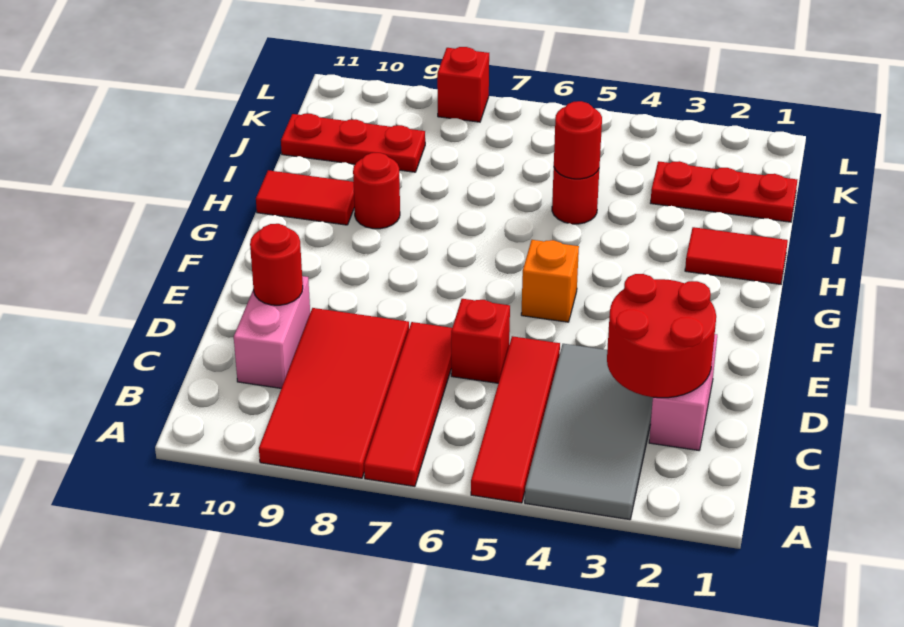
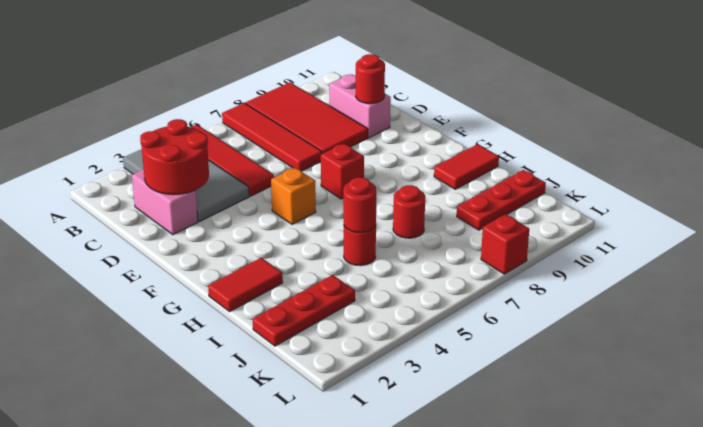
red 1x1 brick [451,299,510,383] -> red 1x1 brick moved to [321,144,364,199]
red 1x1 round brick [353,153,400,229] -> red 1x1 round brick moved to [393,185,425,238]

